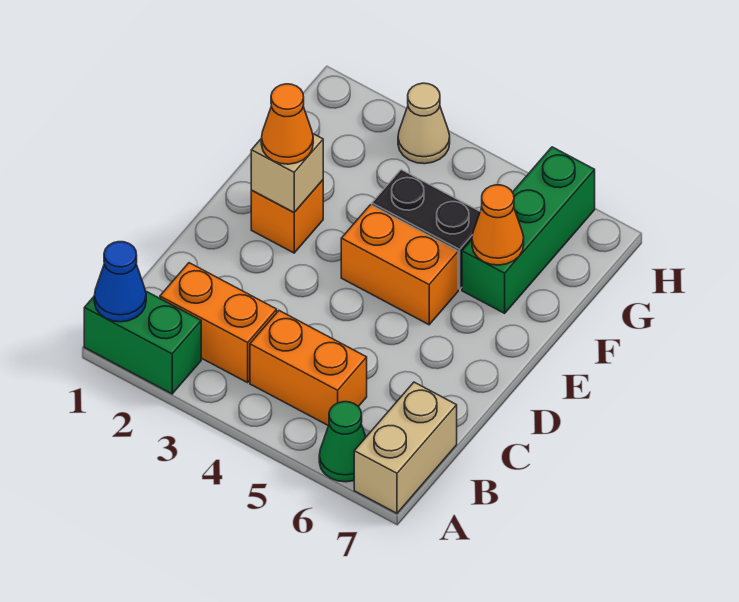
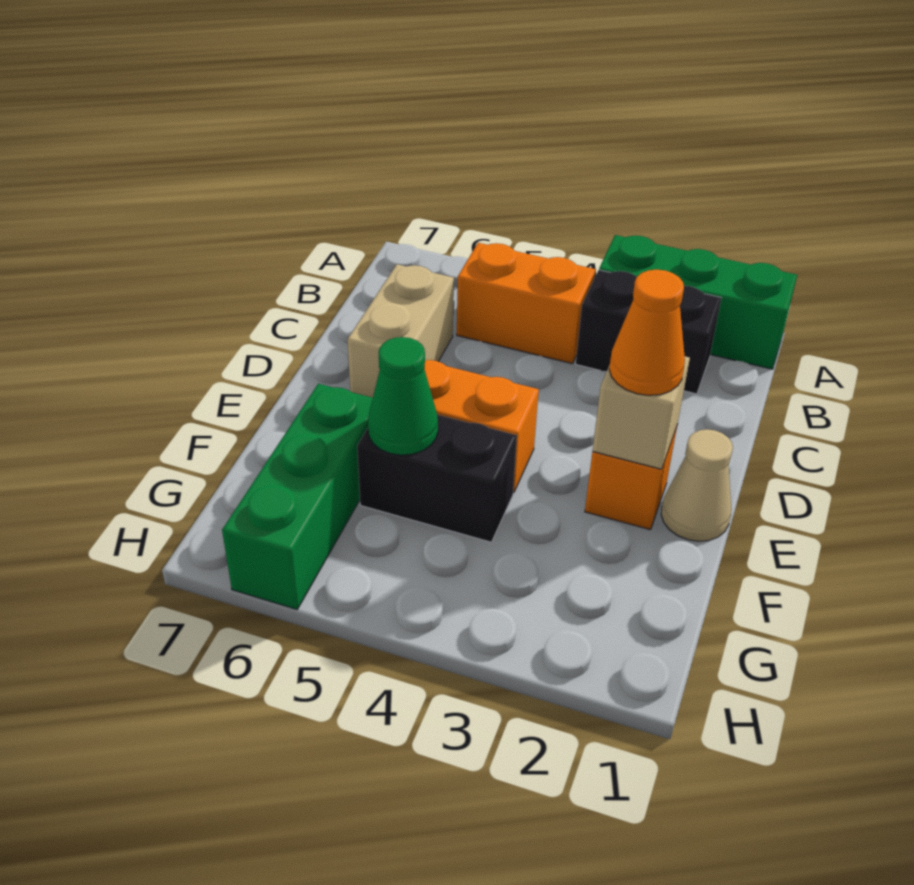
green 1x2 brick [84,291,201,394] -> green 1x3 brick [599,235,797,369]
blue 1x1 cone [94,242,146,322] -> none
green 1x1 cone [319,402,366,482] -> green 1x1 cone moved to [368,337,438,455]
tan 1x2 brick [354,382,457,513] -> tan 1x2 brick moved to [348,264,454,398]
orange 1x2 brick [160,263,277,383] -> black 1x2 brick [576,270,721,394]
orange 1x1 cone [472,185,524,265] -> none
tan 1x1 cone [398,83,450,164] -> tan 1x1 cone moved to [661,429,733,541]

